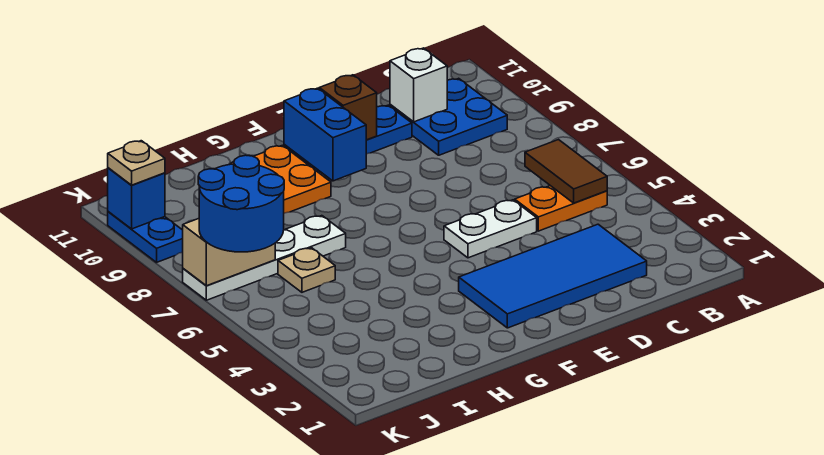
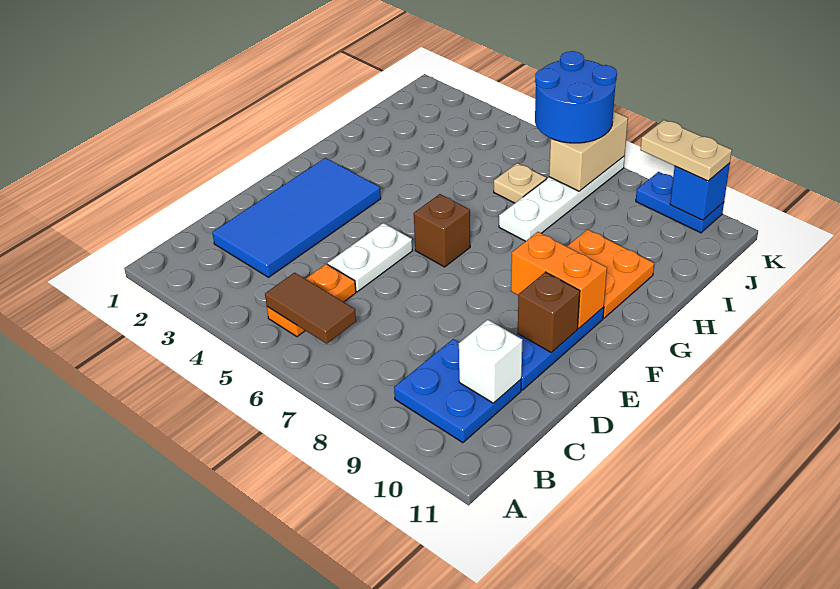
none -> brown 1x1 brick [414,194,470,267]
blue 1x2 brick [284,88,366,181] -> orange 1x2 brick [511,232,607,328]
tan 1x1 plate [108,141,165,185] -> tan 1x2 plate [640,120,732,181]

